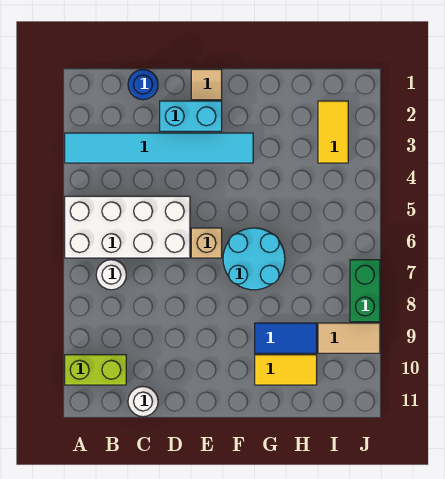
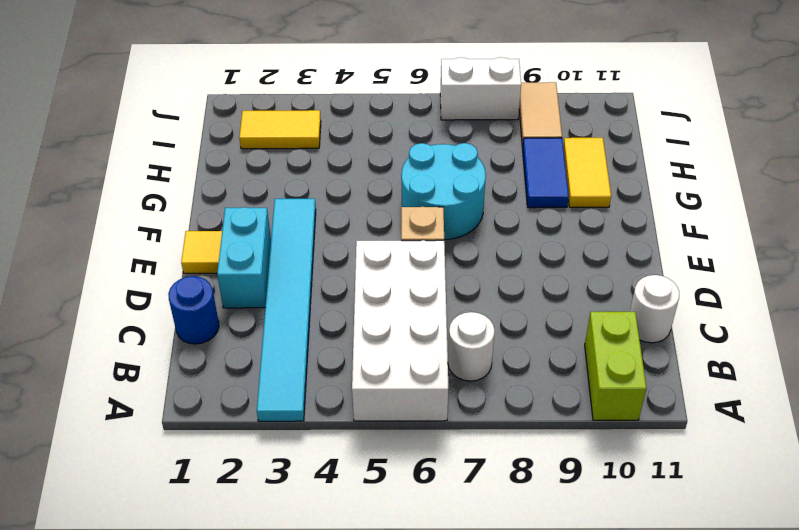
tan 1x1 tile [191,69,222,100] -> yellow 1x1 tile [181,231,222,273]
green 1x2 brick [350,260,380,322] -> white 1x2 brick [440,57,521,120]

